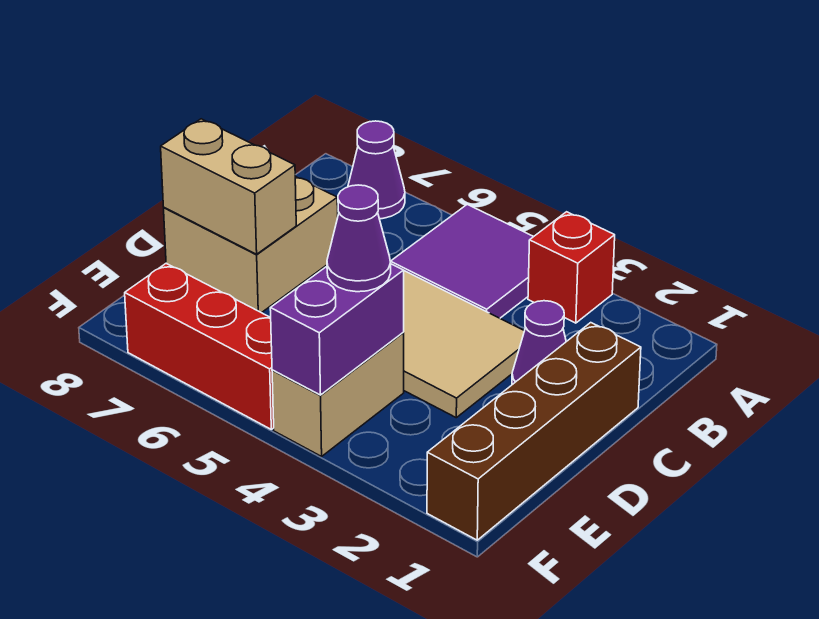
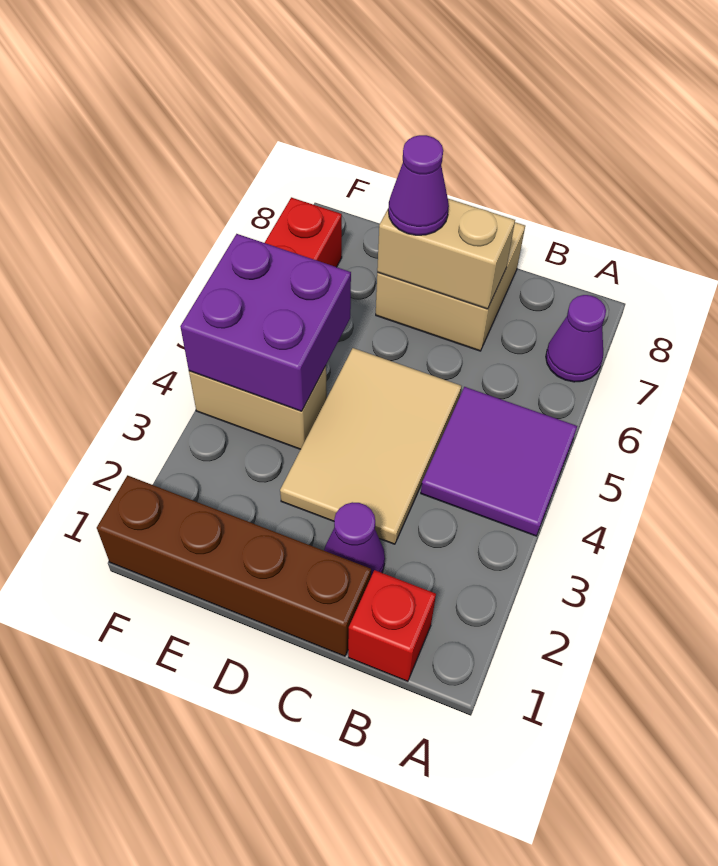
red 1x1 brick [528,212,615,323] -> red 1x1 brick moved to [348,570,436,681]
tan 1x2 brick [161,119,296,254] -> tan 1x2 brick turned to [377,199,515,309]
purple 1x2 brick [270,264,404,395] -> purple 2x2 brick [180,234,351,411]
purple 1x1 cone [327,185,391,292] -> purple 1x1 cone moved to [388,135,449,235]

